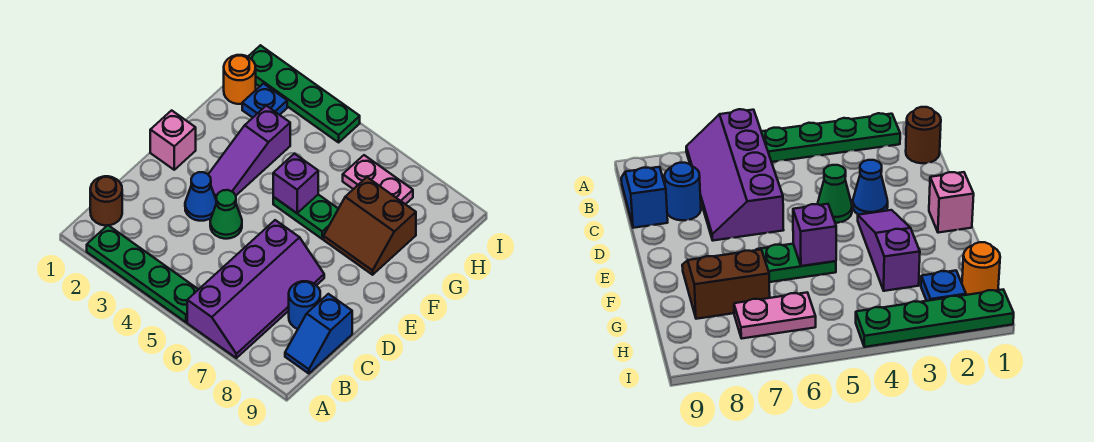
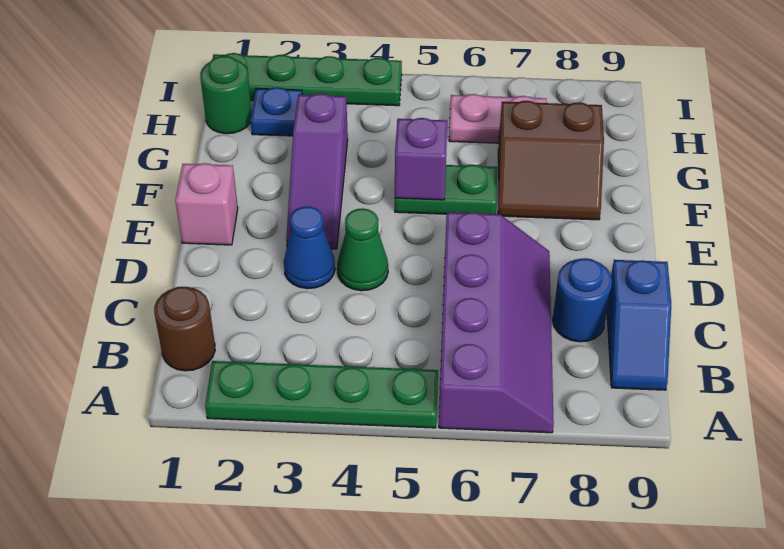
orange 1x1 round brick [224,55,256,104] -> green 1x1 round brick [200,56,252,134]

